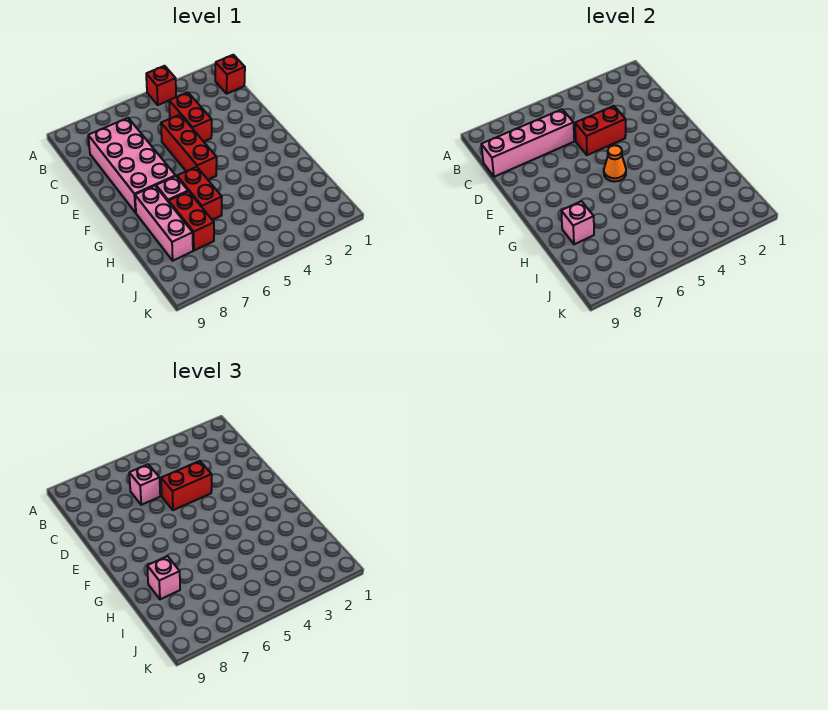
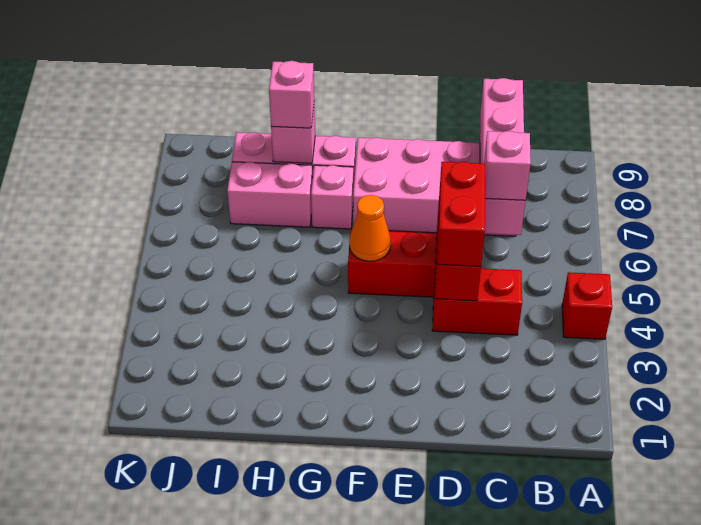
red 1x1 brick [215,55,245,94] -> none
red 1x2 brick [177,167,222,220] -> none
red 1x2 brick [169,192,214,251] -> pink 1x2 brick [227,162,313,227]

